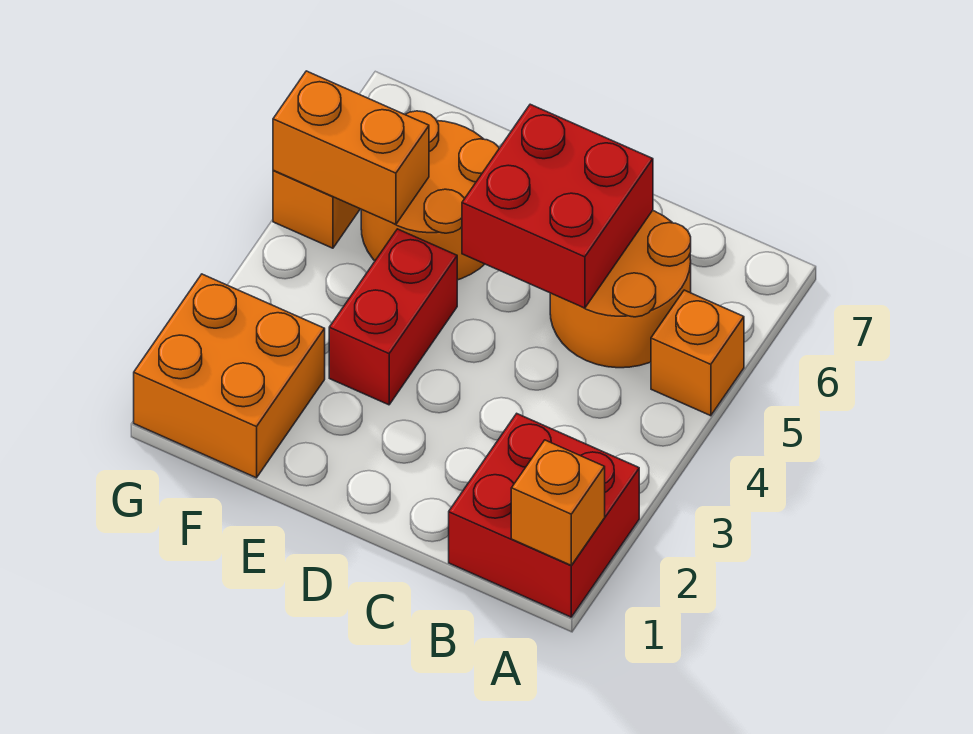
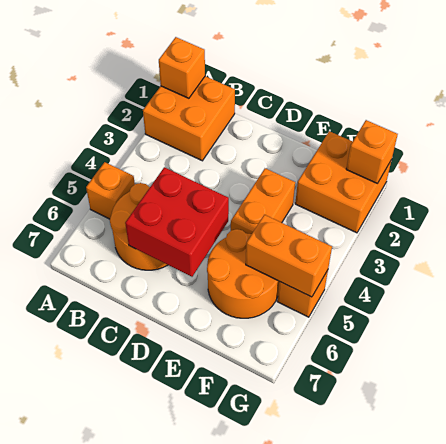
red 2x2 brick [449,414,639,617] -> orange 2x2 brick [143,76,235,161]
red 1x2 brick [329,229,457,405] -> orange 1x2 brick [231,168,295,234]
none -> orange 1x1 brick [346,120,398,184]

